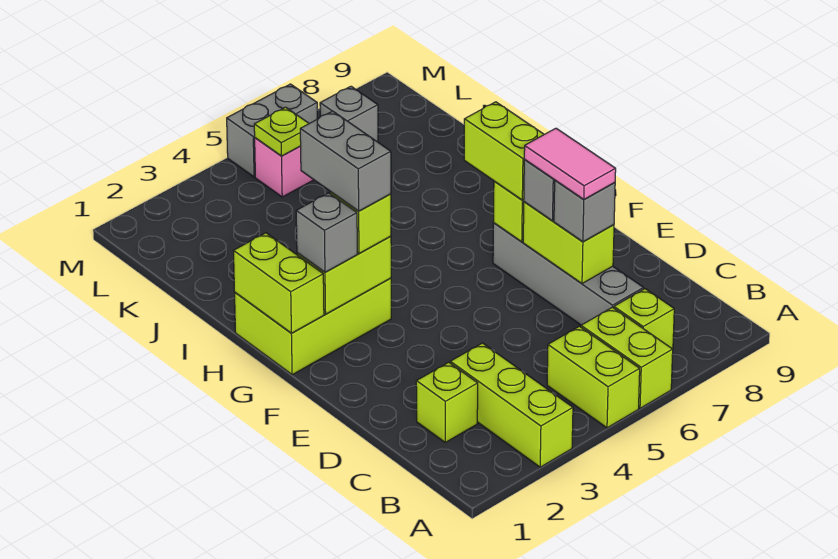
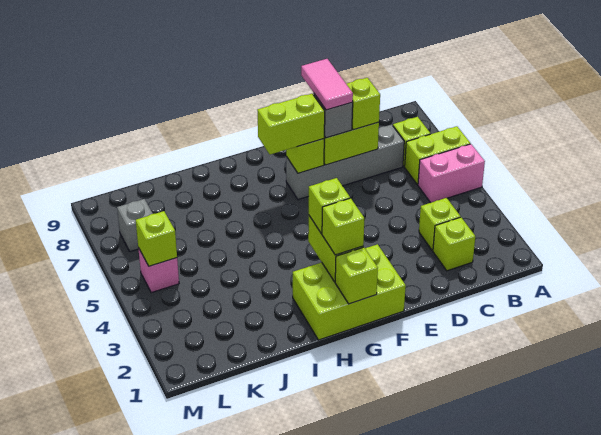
lime 1x3 brick [450,343,573,467] -> lime 1x1 brick [419,198,461,251]
lime 1x2 brick [547,326,640,428] -> pink 1x2 brick [418,144,485,203]
grey 1x1 brick [554,180,615,242] -> lime 1x1 brick [347,78,380,130]
pink 1x2 tile [524,128,616,199] -> pink 1x2 tile turned to [301,59,353,110]
lime 2x3 brick [235,278,391,375] -> lime 2x3 brick turned to [293,244,406,340]
lime 1x2 brick [234,233,324,333] -> lime 1x1 brick [335,247,378,304]
grey 1x1 brick [296,193,357,272] -> lime 1x1 brick [322,198,364,255]
grey 1x2 brick [300,111,391,211] -> none
lime 1x1 plate [254,107,309,156] -> lime 1x1 brick [136,211,177,266]
grey 1x2 brick [227,84,317,177] -> none

